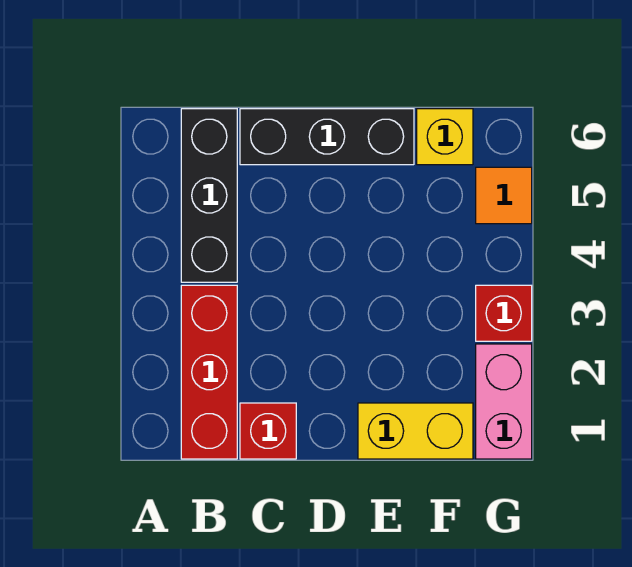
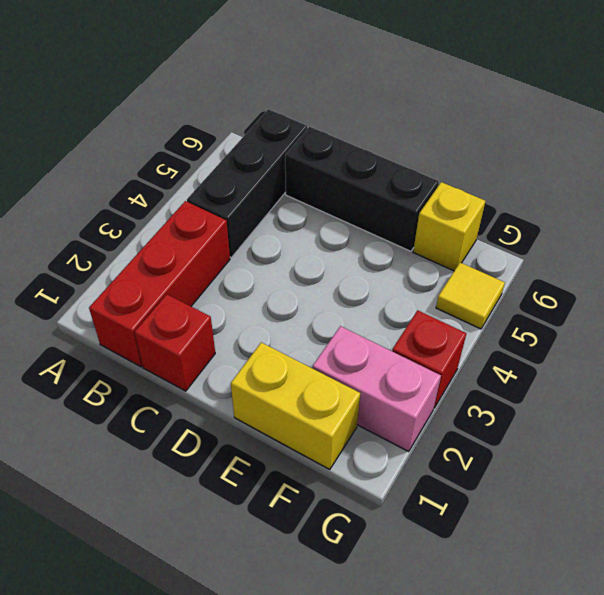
pink 1x2 brick [476,344,532,459] -> pink 1x2 brick turned to [312,326,441,451]
orange 1x1 tile [476,167,532,224] -> yellow 1x1 tile [436,263,505,329]

